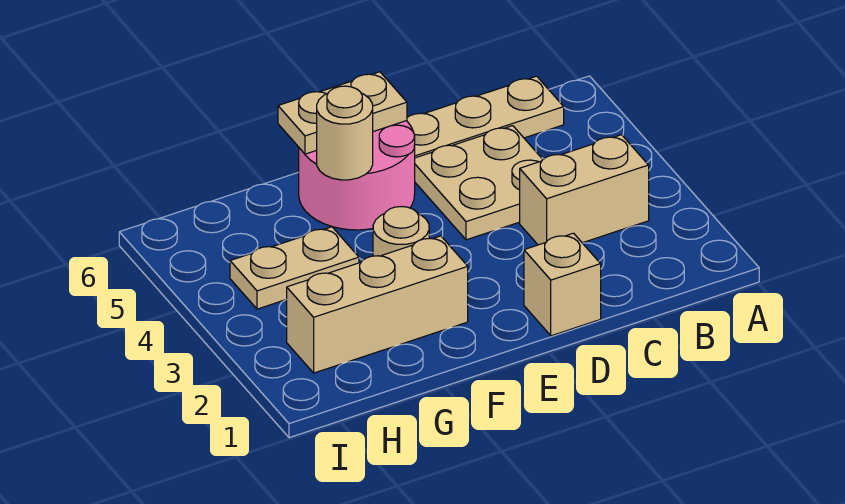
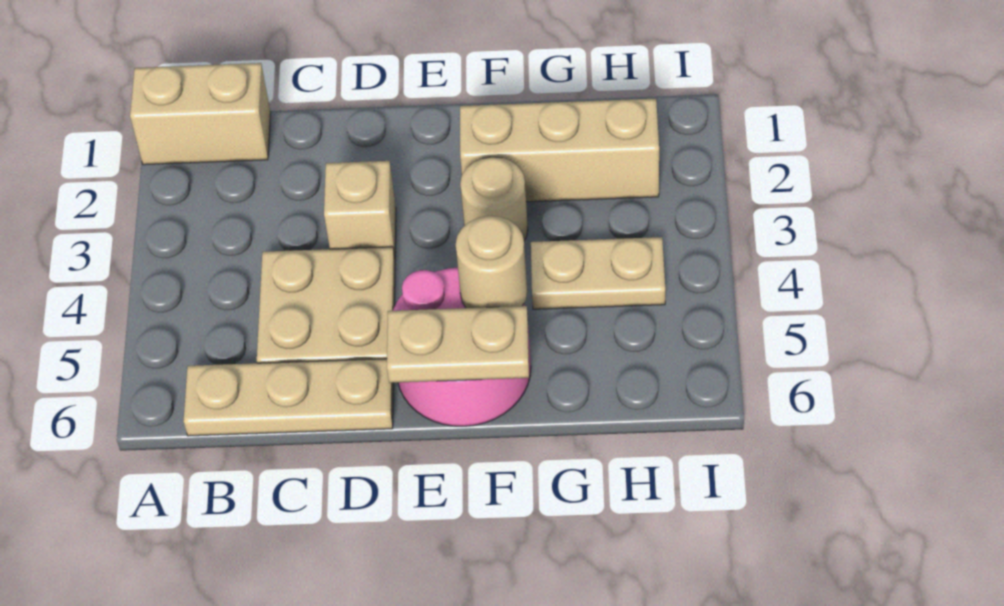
tan 1x2 brick [520,135,649,245] -> tan 1x2 brick moved to [130,63,271,165]
tan 1x1 brick [524,233,601,336] -> tan 1x1 brick moved to [324,161,396,257]

